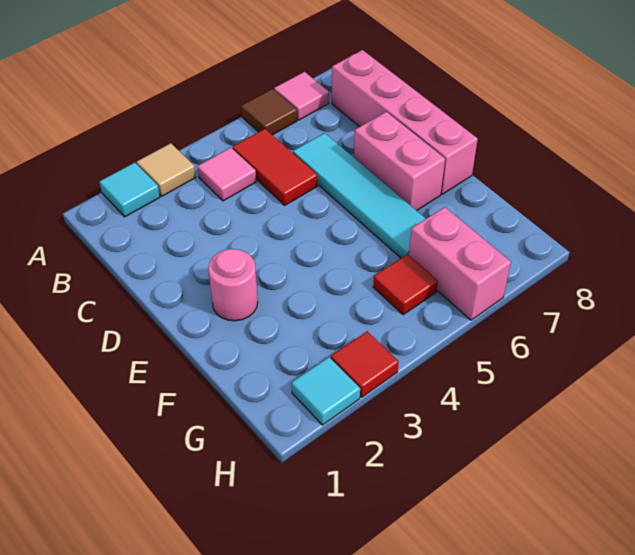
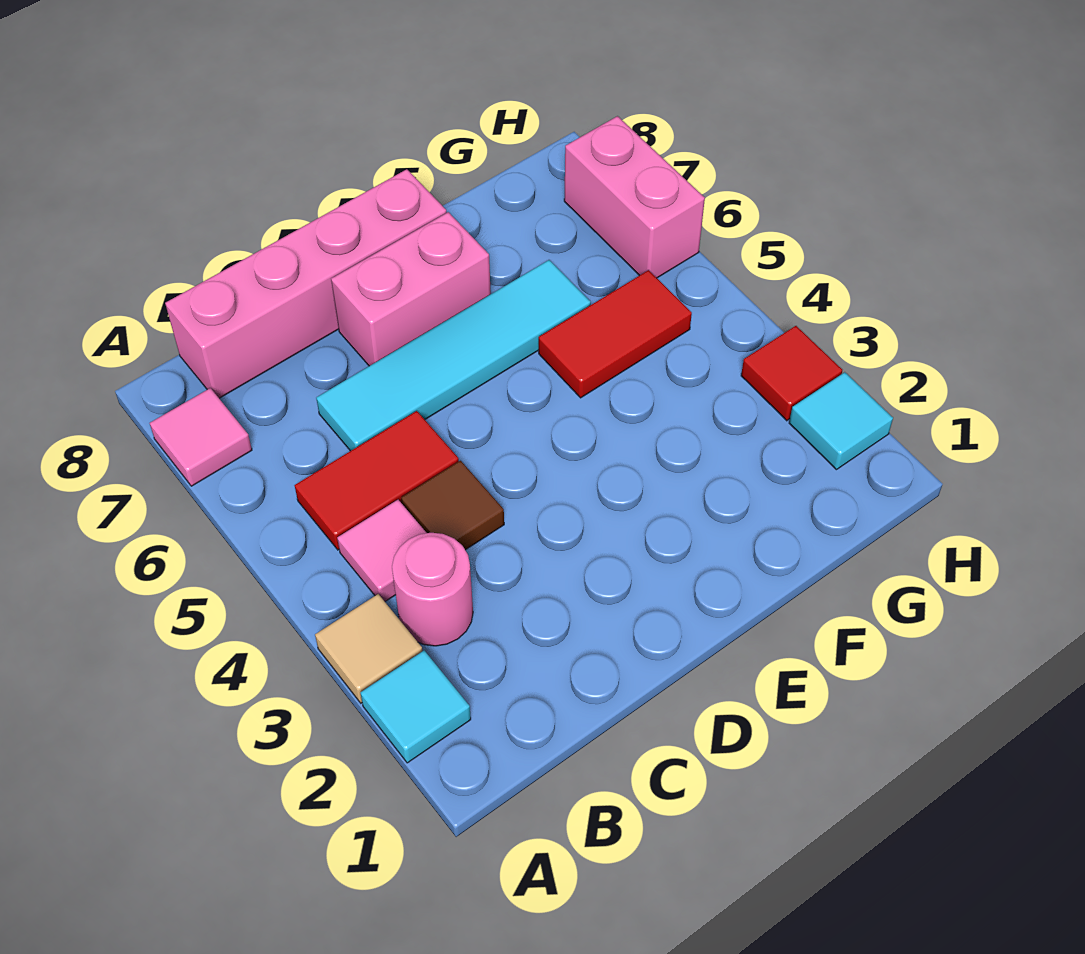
brown 1x1 tile [241,89,297,135] -> brown 1x1 tile moved to [401,461,504,550]
pink 1x1 round brick [208,249,258,321] -> pink 1x1 round brick moved to [392,533,473,646]
red 1x1 tile [373,254,438,315] -> red 1x2 tile [539,270,692,398]
pink 1x2 brick [409,207,511,320] -> pink 1x2 brick turned to [564,116,705,278]

